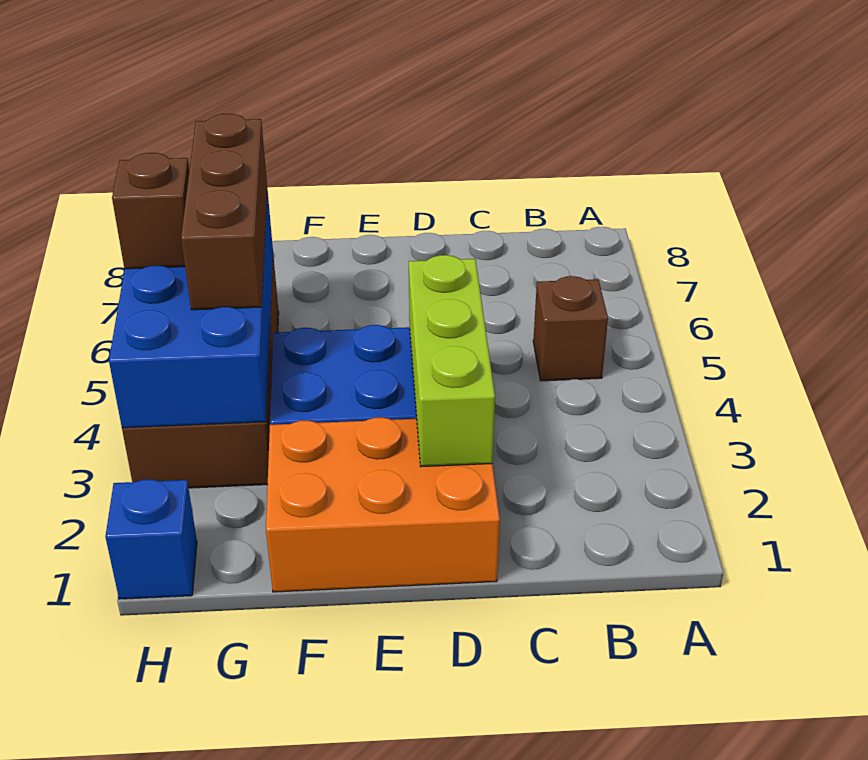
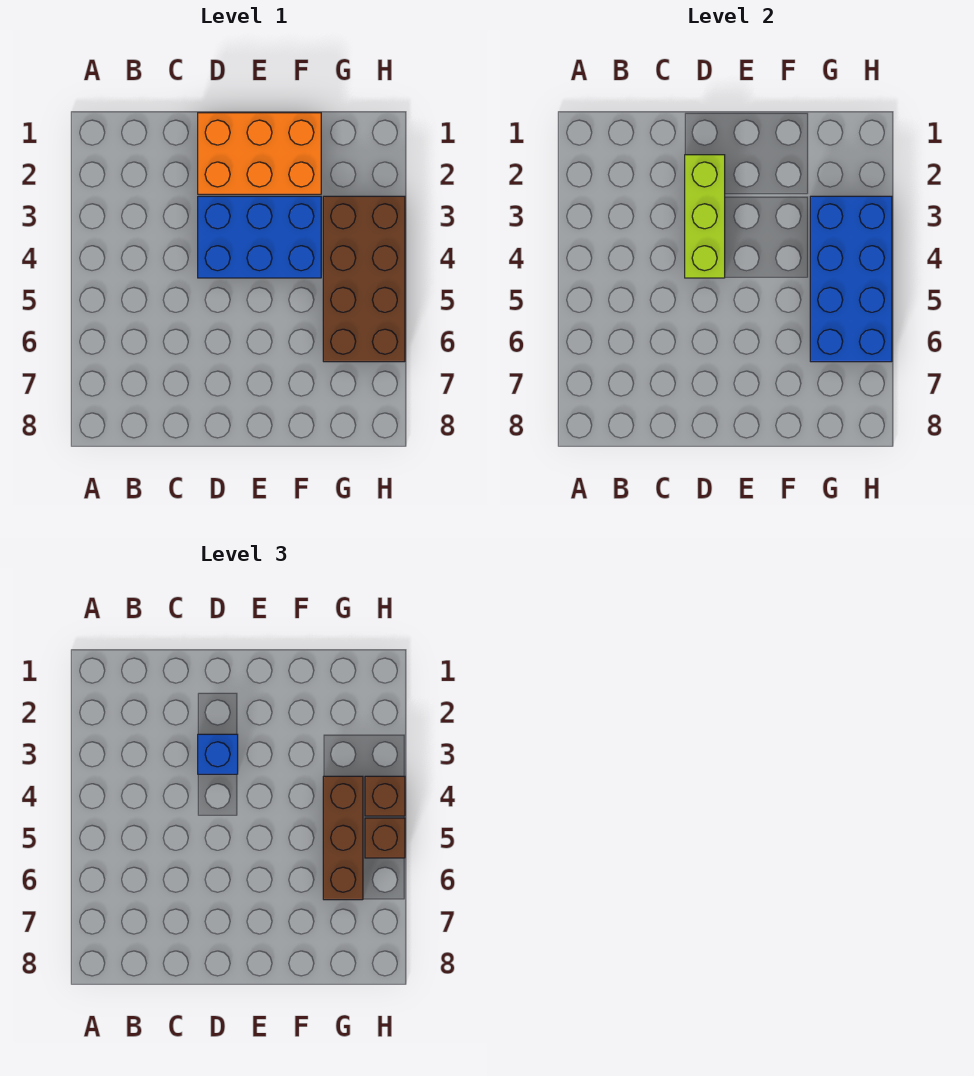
brown 1x1 brick [533,276,608,381] -> brown 1x1 brick moved to [365,776,405,816]
blue 1x1 brick [105,479,197,599] -> blue 1x1 brick moved to [198,734,238,774]

